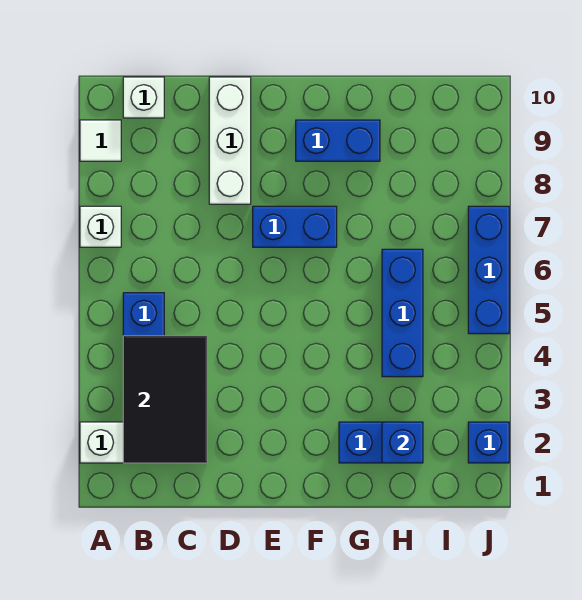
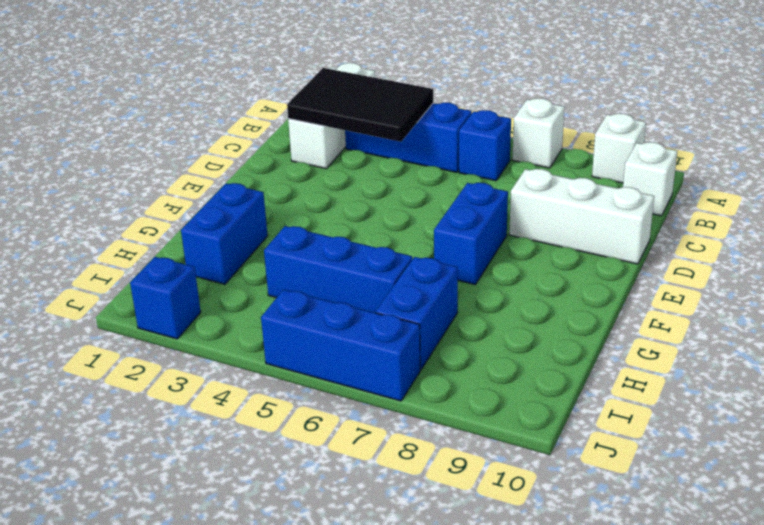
white 1x1 tile [80,120,121,161] -> white 1x1 brick [592,113,646,183]
blue 1x2 brick [296,120,380,161] -> blue 1x2 brick moved to [376,257,458,369]
blue 1x1 brick [382,422,423,463] -> blue 1x1 brick moved to [459,110,511,181]

